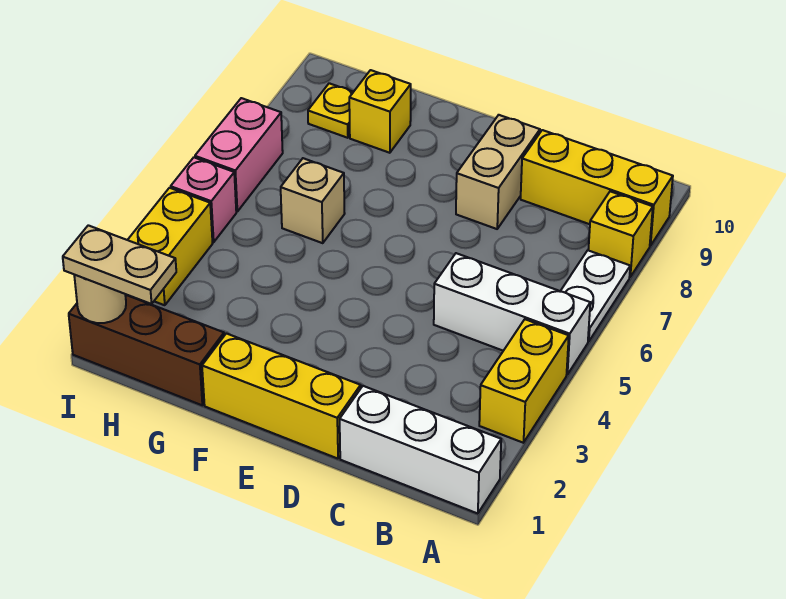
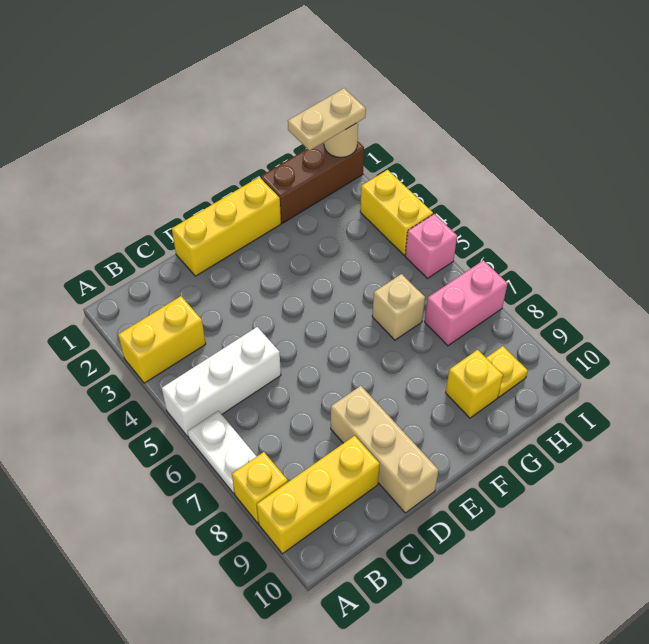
white 1x3 brick [340,386,501,514] -> none
yellow 1x2 brick [479,319,569,443] -> yellow 1x2 brick turned to [118,296,206,383]
tan 1x2 brick [456,115,540,229] -> tan 1x3 brick [331,386,439,513]
pink 1x2 brick [195,98,283,211] -> pink 1x2 brick turned to [425,260,508,346]

